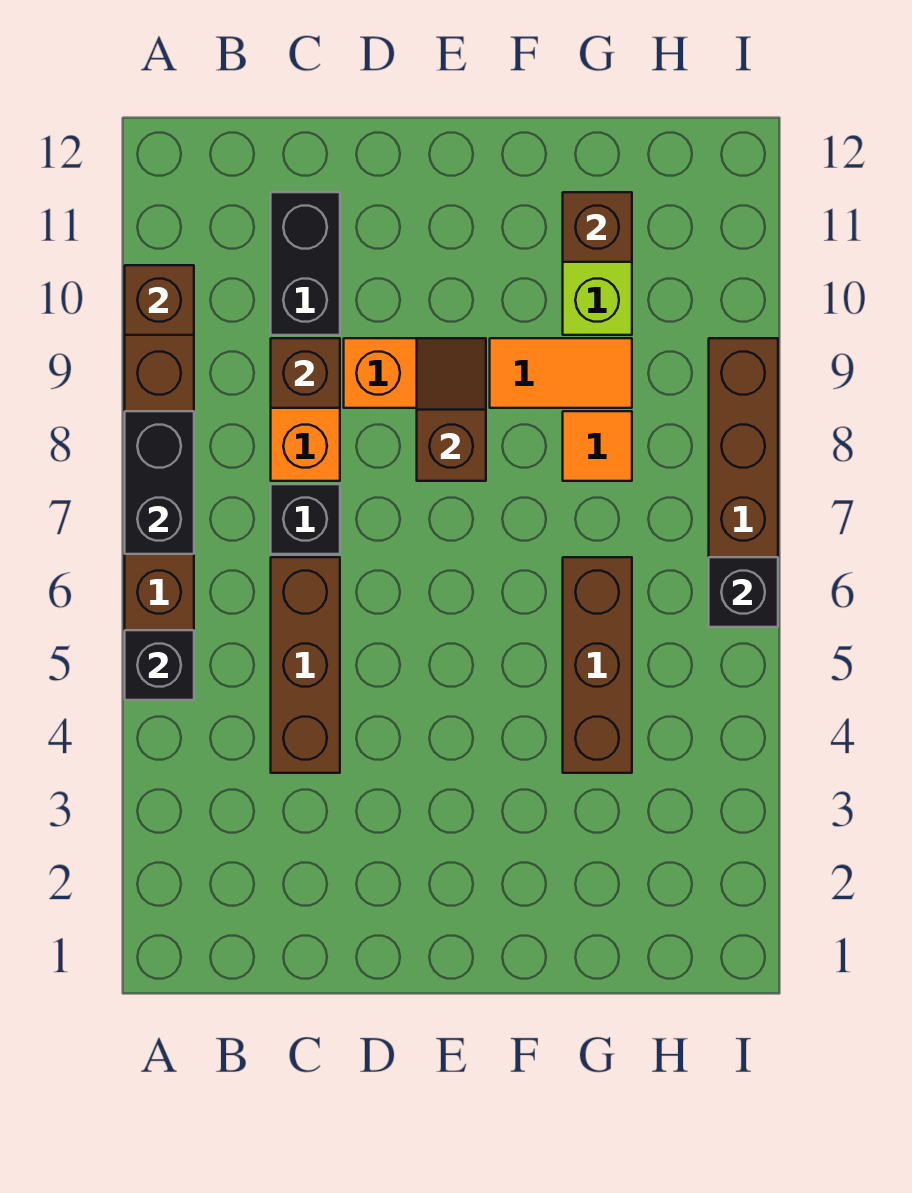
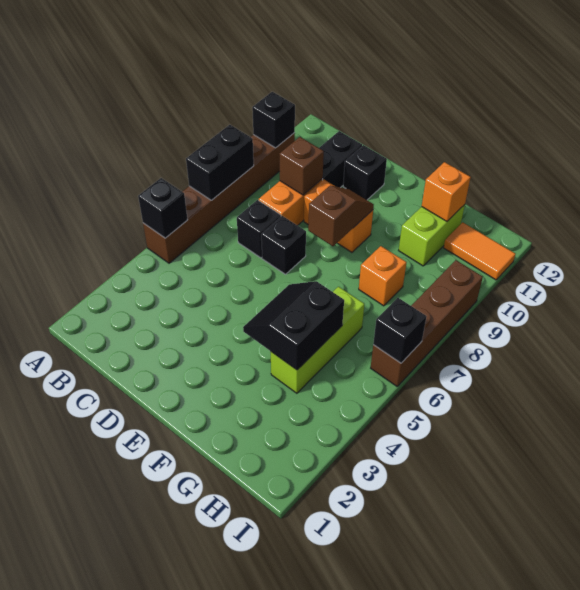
brown 1x1 brick [125,265,194,335] -> black 1x1 brick [252,92,295,148]
brown 1x3 brick [271,557,340,773] -> none
none -> black 1x1 brick [261,216,306,274]
none -> black 1x1 brick [343,145,387,200]
none -> black 2x2 slope [243,281,344,370]
orange 1x2 tile [490,338,632,408] -> orange 1x2 tile moved to [444,222,515,280]
brown 1x3 brick [563,557,632,773] -> lime 1x3 brick [271,287,364,393]
orange 1x1 tile [563,411,632,481] -> orange 1x1 brick [359,246,407,306]
brown 1x1 brick [563,192,632,262] -> orange 1x1 brick [422,162,471,221]

